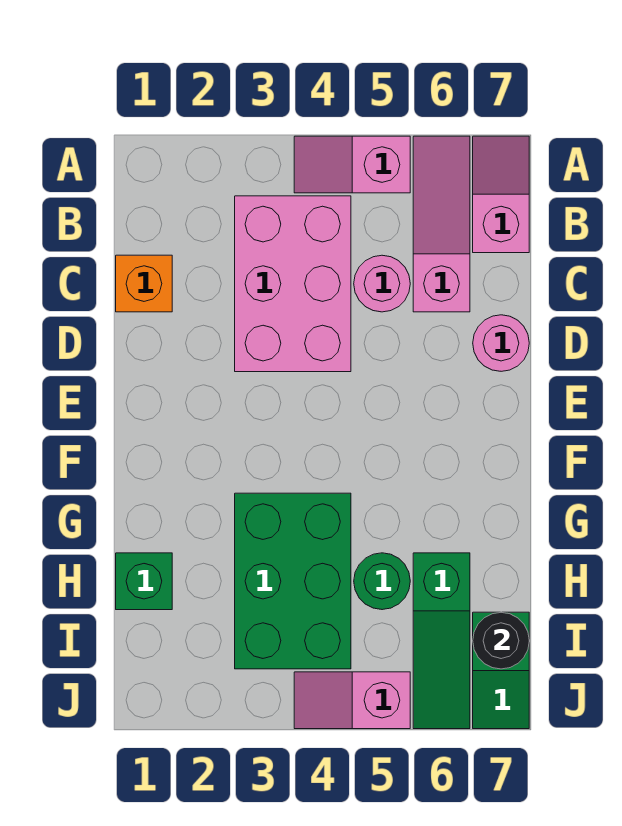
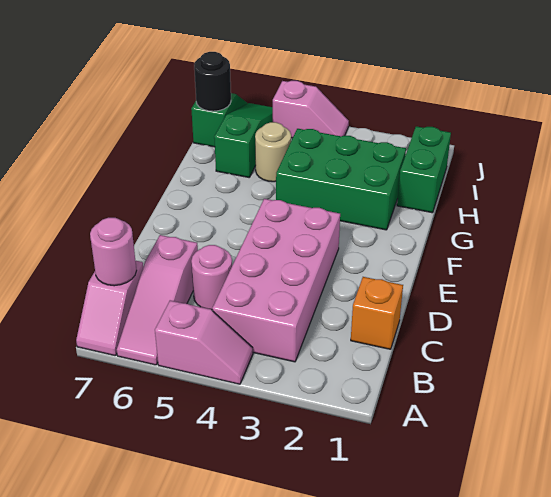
pink 2x3 brick [235,196,351,372] -> pink 2x4 brick [212,199,340,362]
pink 1x1 round brick [473,315,529,371] -> pink 1x1 round brick moved to [90,218,137,286]
green 2x3 brick [235,493,351,669] -> green 2x3 brick turned to [276,129,406,230]
green 1x1 brick [116,553,172,610] -> green 1x2 brick [397,126,451,213]
green 1x1 round brick [354,553,410,610] -> tan 1x1 round brick [255,122,291,182]

